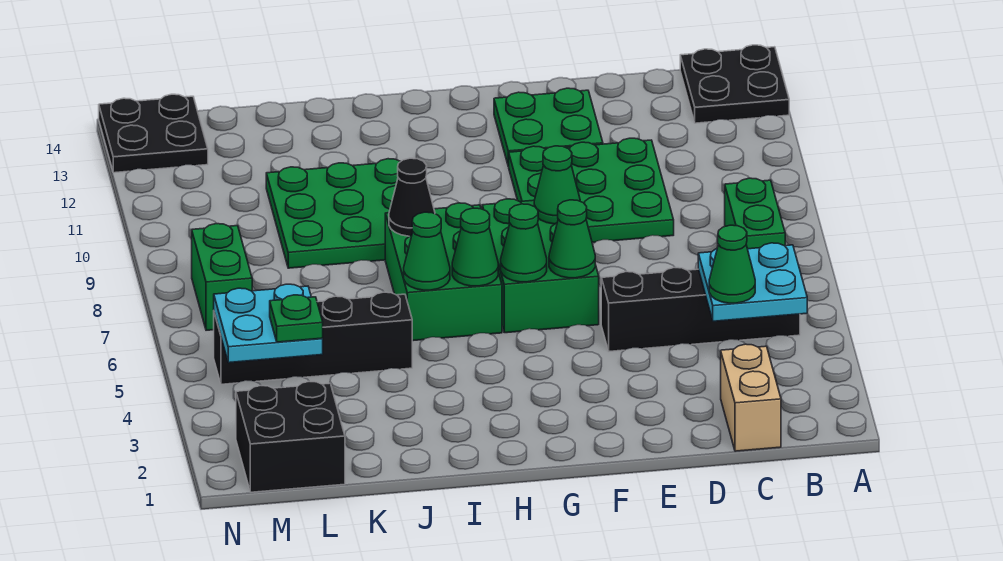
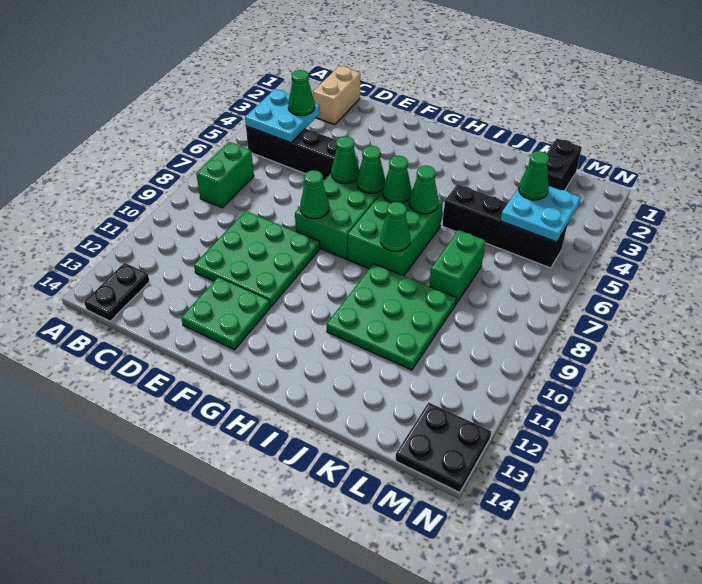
black 2x2 plate [680,45,789,123] -> black 1x2 plate [84,263,150,321]
black 1x1 cone [389,158,435,236] -> green 1x1 cone [380,202,410,251]
black 2x2 brick [236,381,345,492] -> black 1x2 brick [546,139,582,190]
green 1x1 plate [270,295,323,342] -> green 1x1 cone [519,151,549,200]
green 1x2 brick [192,224,252,330] -> green 1x2 brick moved to [430,230,485,305]

